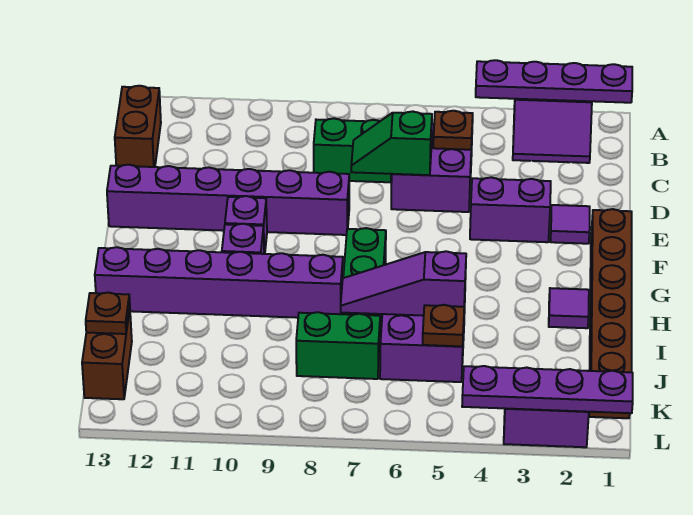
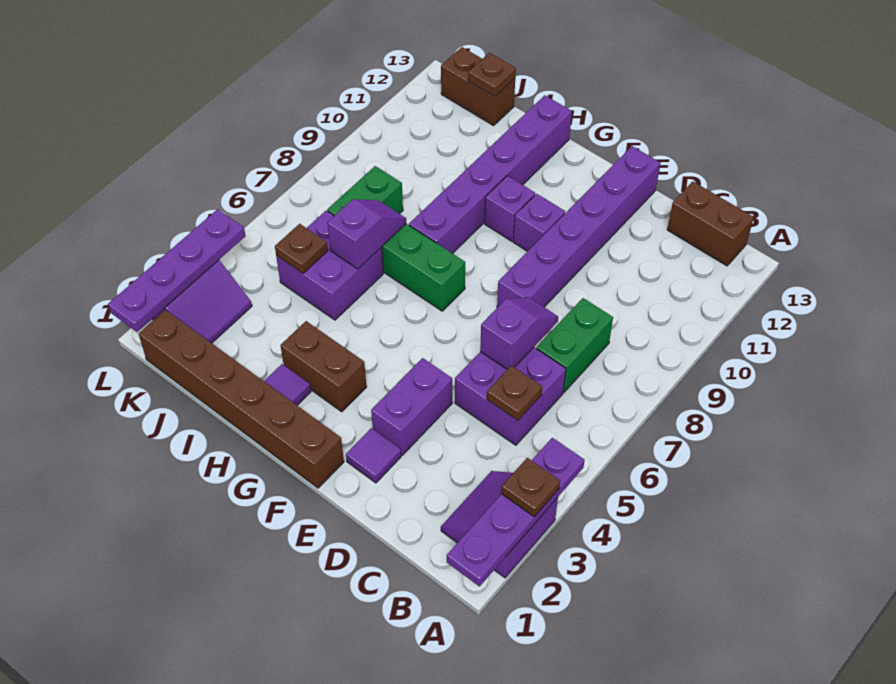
none -> brown 1x1 plate [502,458,560,517]
green 1x2 slope [351,111,432,175] -> purple 1x2 slope [480,297,558,370]
none -> brown 1x2 brick [280,321,366,412]
purple 1x3 slope [341,251,466,316] -> purple 1x2 slope [327,199,406,269]

